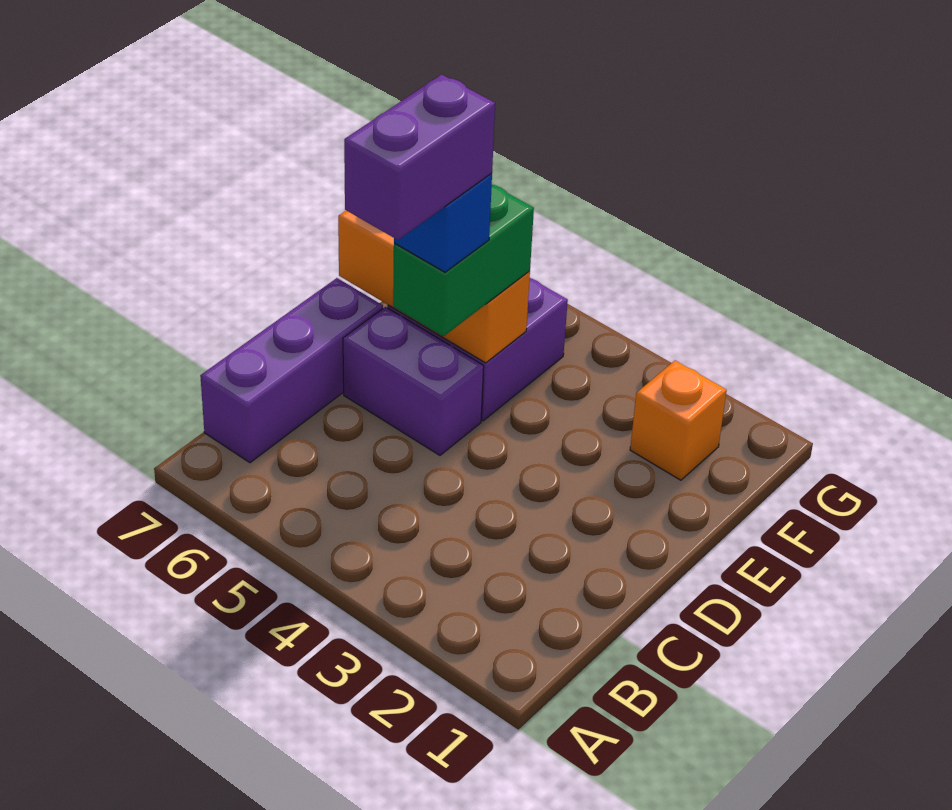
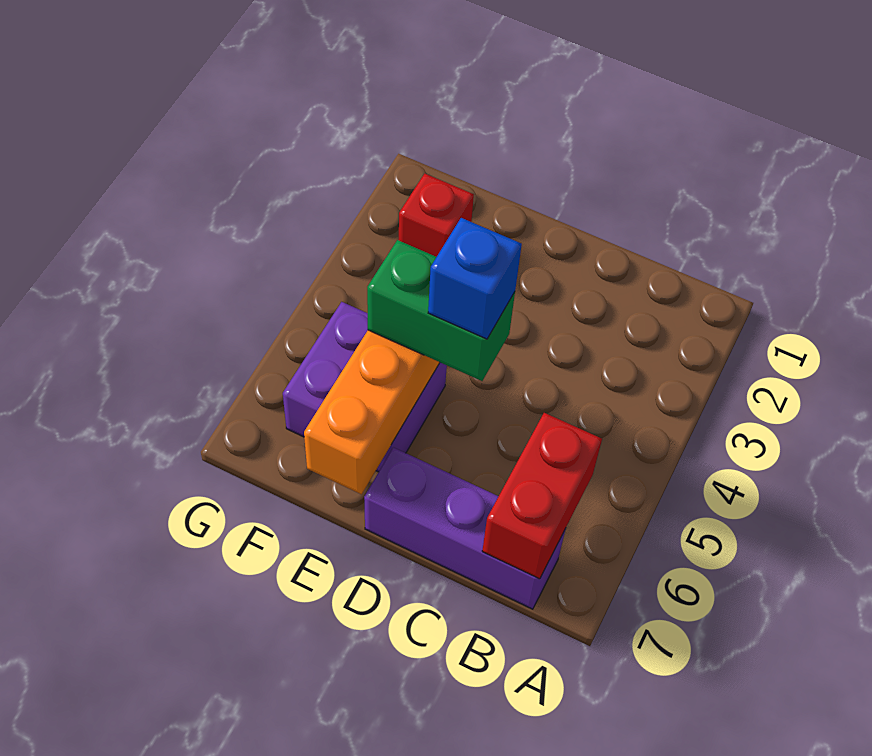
none -> red 1x2 brick [482,413,602,579]
purple 1x2 brick [344,75,495,240] -> none
purple 1x2 brick [343,307,484,455] -> none
orange 1x1 brick [630,361,727,480] -> red 1x1 brick [399,174,474,257]

